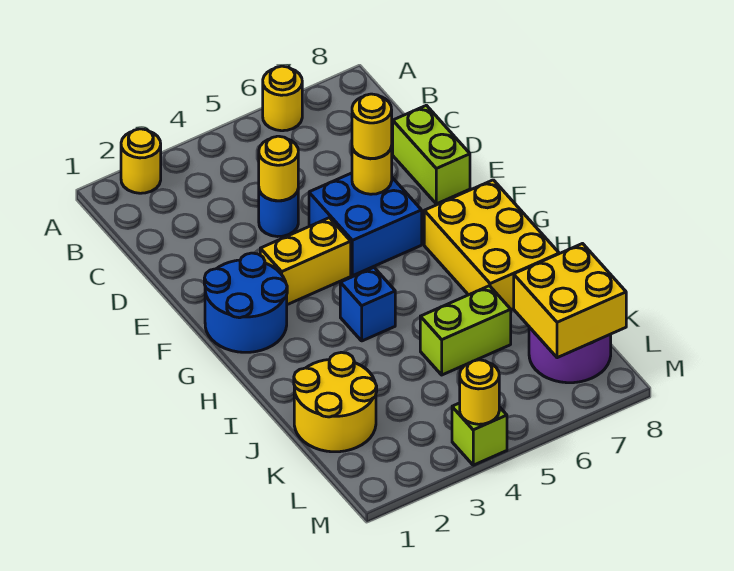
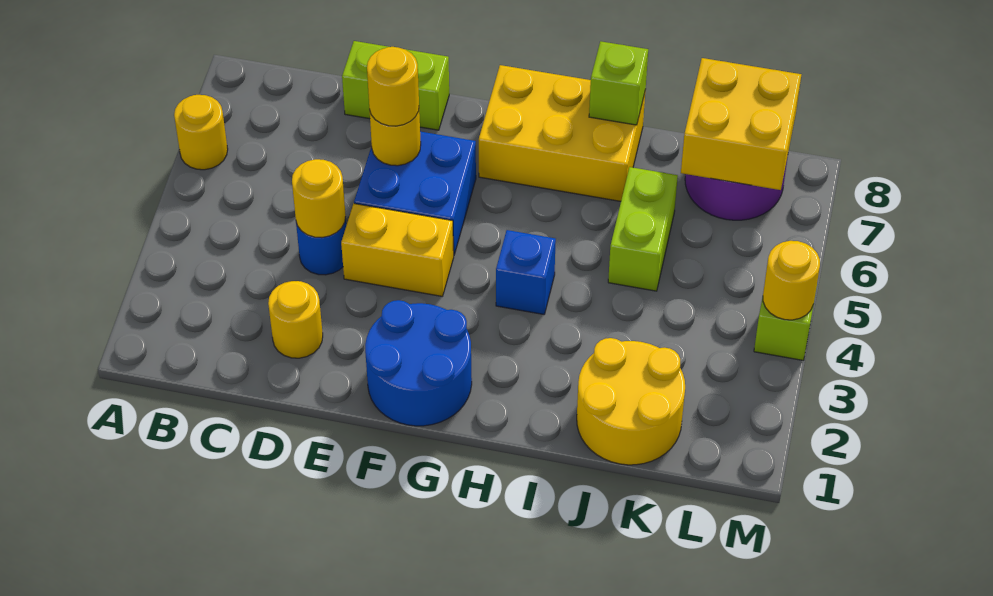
yellow 1x1 round brick [121,129,161,193] -> yellow 1x1 round brick moved to [268,281,323,358]
yellow 1x2 brick [260,218,351,305] -> yellow 1x2 brick turned to [341,204,454,296]
none -> lime 1x1 brick [589,41,648,125]

